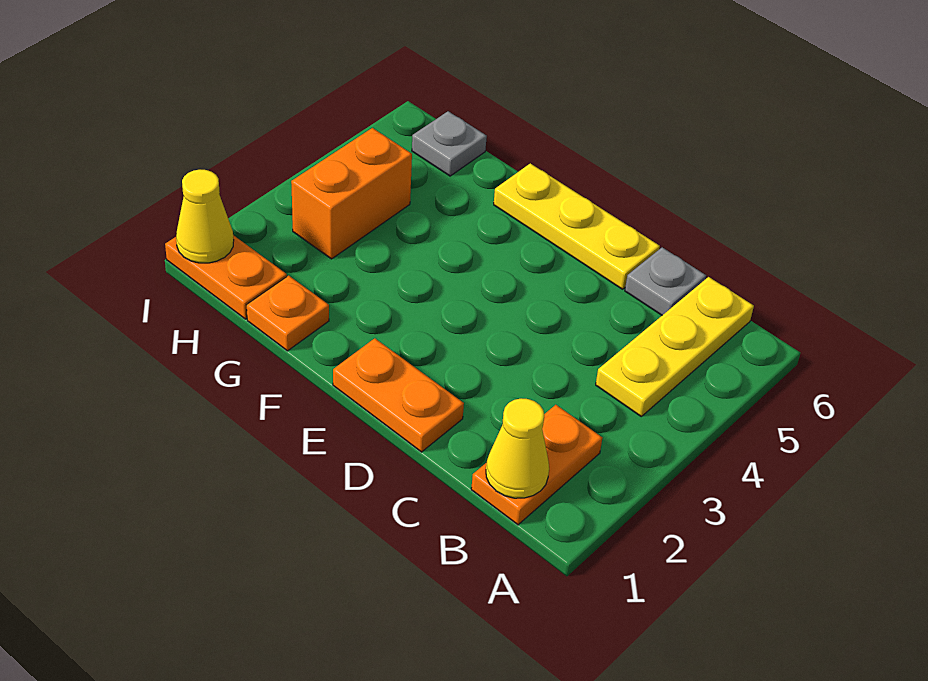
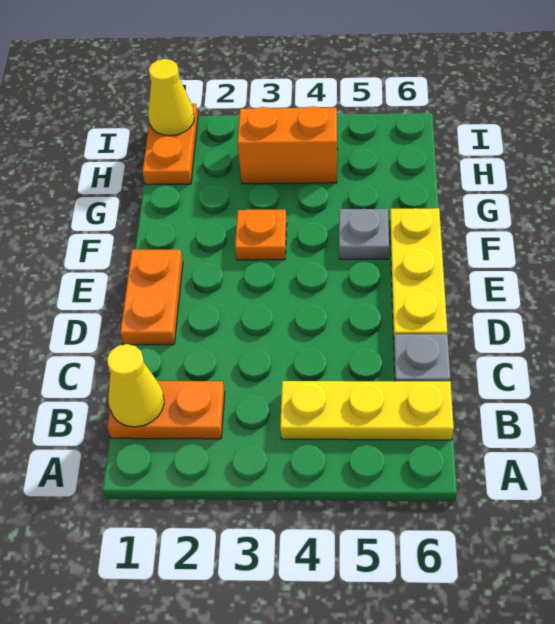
orange 1x1 plate [247,276,329,351] -> orange 1x1 plate moved to [235,209,287,260]
grey 1x1 plate [412,111,487,176] -> grey 1x1 plate moved to [339,209,389,259]

